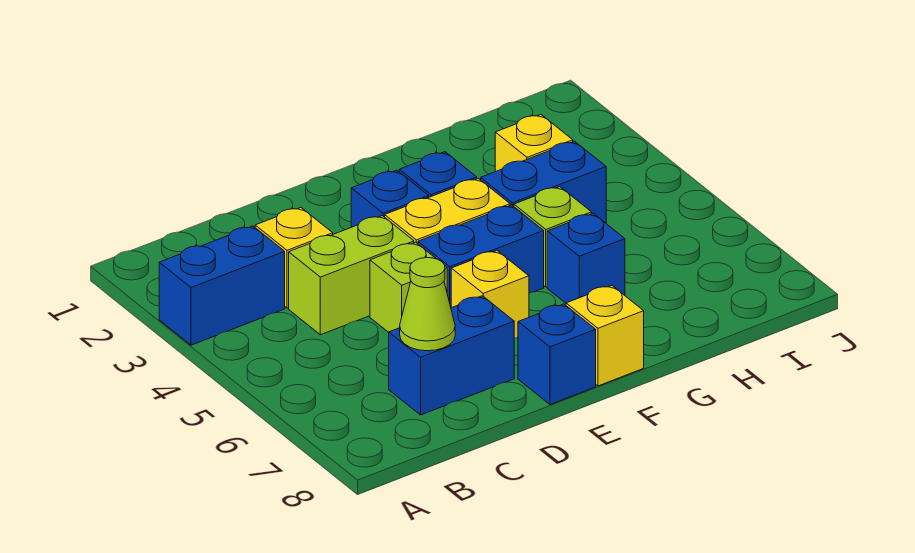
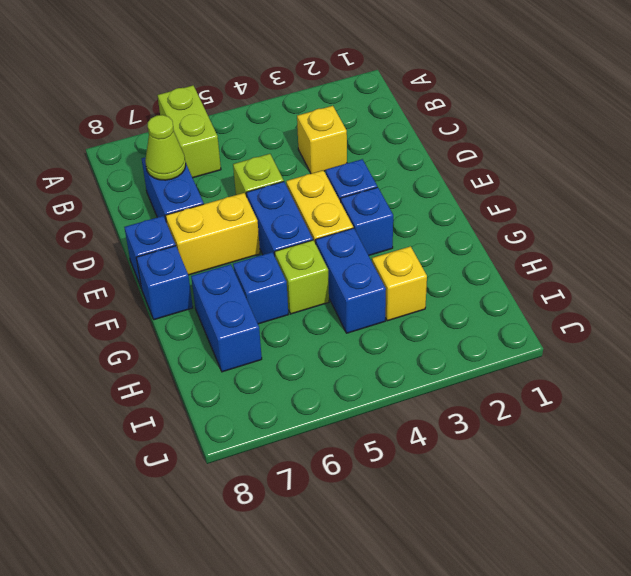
blue 1x2 brick [159,226,285,345] -> blue 1x2 brick moved to [191,264,262,372]
lime 1x2 brick [289,216,414,335] -> lime 1x2 brick moved to [158,85,221,178]
yellow 1x1 brick [451,251,529,338] -> yellow 1x2 brick [165,193,260,275]
yellow 1x1 brick [566,285,644,386] -> blue 1x1 brick [136,246,193,320]

